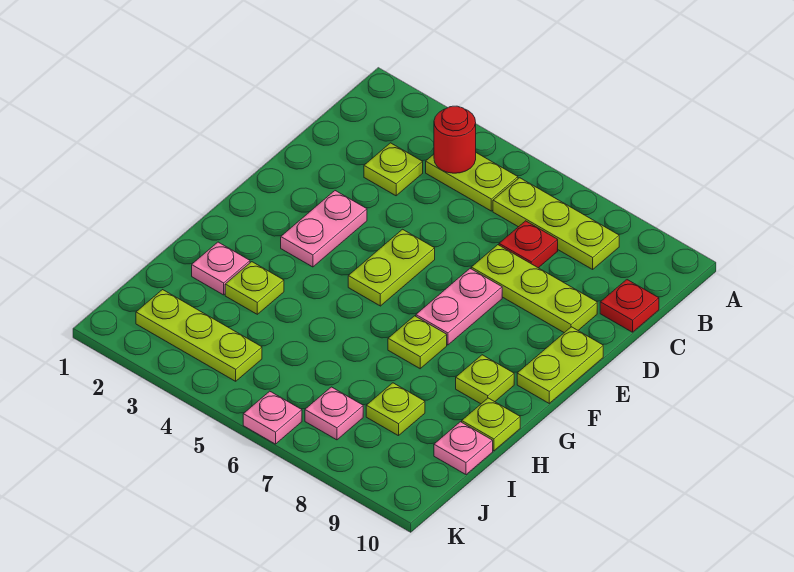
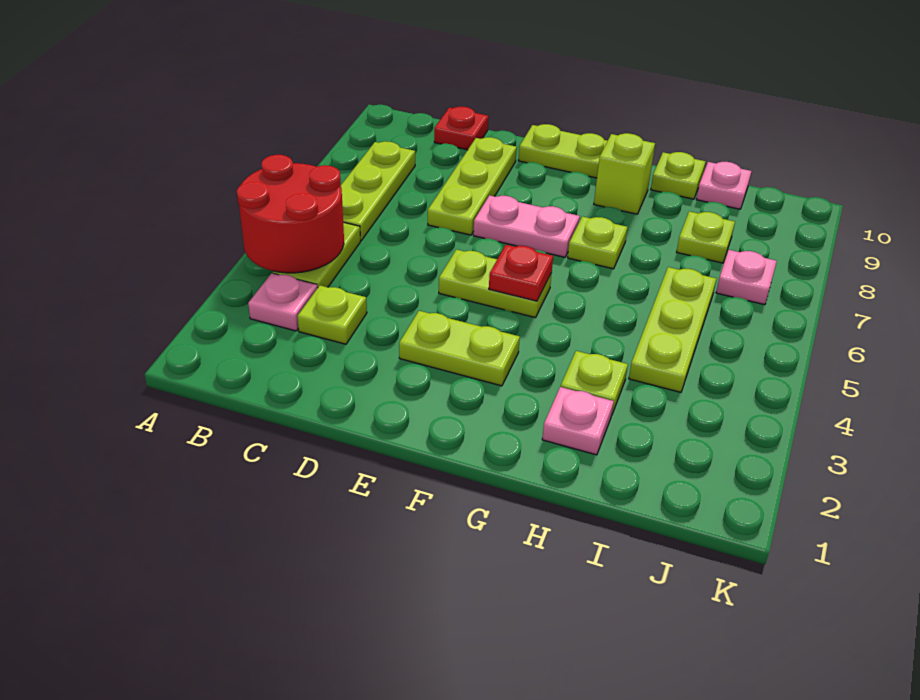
red 1x1 round brick [434,106,476,173] -> red 2x2 round brick [237,155,344,273]
red 1x1 plate [499,221,558,268] -> red 1x1 plate moved to [489,245,553,301]
pink 1x2 plate [281,191,367,267] -> lime 1x2 plate [399,311,520,386]
lime 1x1 plate [456,355,514,404] -> lime 1x1 brick [594,133,655,214]
lime 1x3 plate [136,290,262,381] -> lime 1x3 plate moved to [629,267,716,392]
pink 1x1 plate [243,391,302,444] -> pink 1x1 plate moved to [248,273,317,331]

